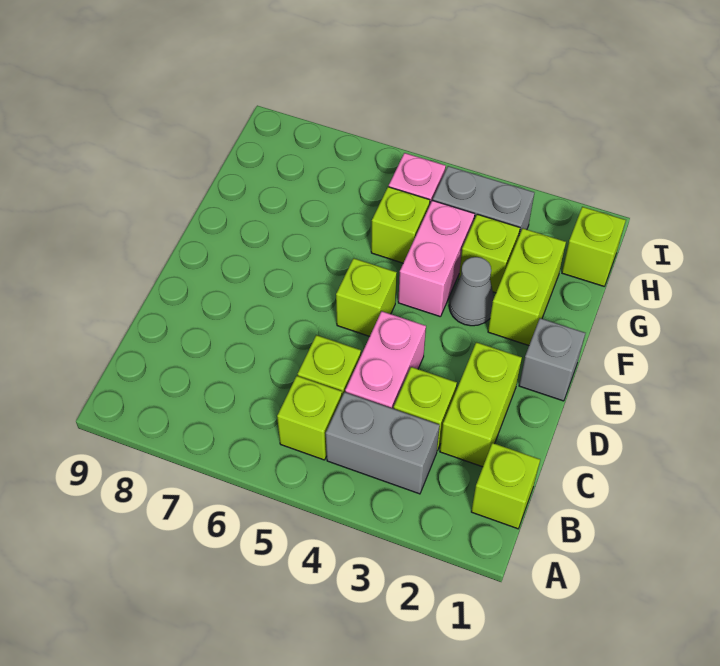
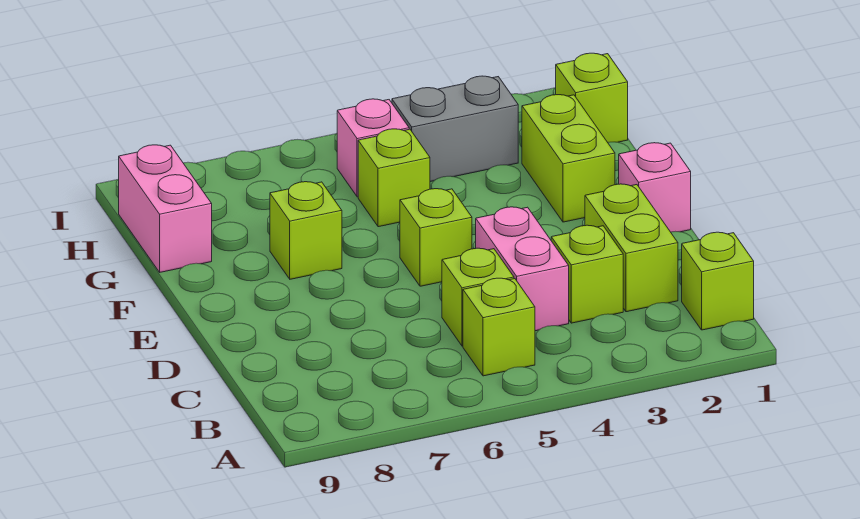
grey 1x2 brick [326,392,440,494] -> none
grey 1x1 brick [519,318,585,401] -> pink 1x1 brick [619,143,691,232]
grey 1x1 cone [449,257,494,326] -> none
pink 1x2 brick [398,200,475,317] -> pink 1x2 brick moved to [119,145,212,272]
lime 1x1 brick [459,214,520,293] -> lime 1x1 brick moved to [270,182,342,279]

